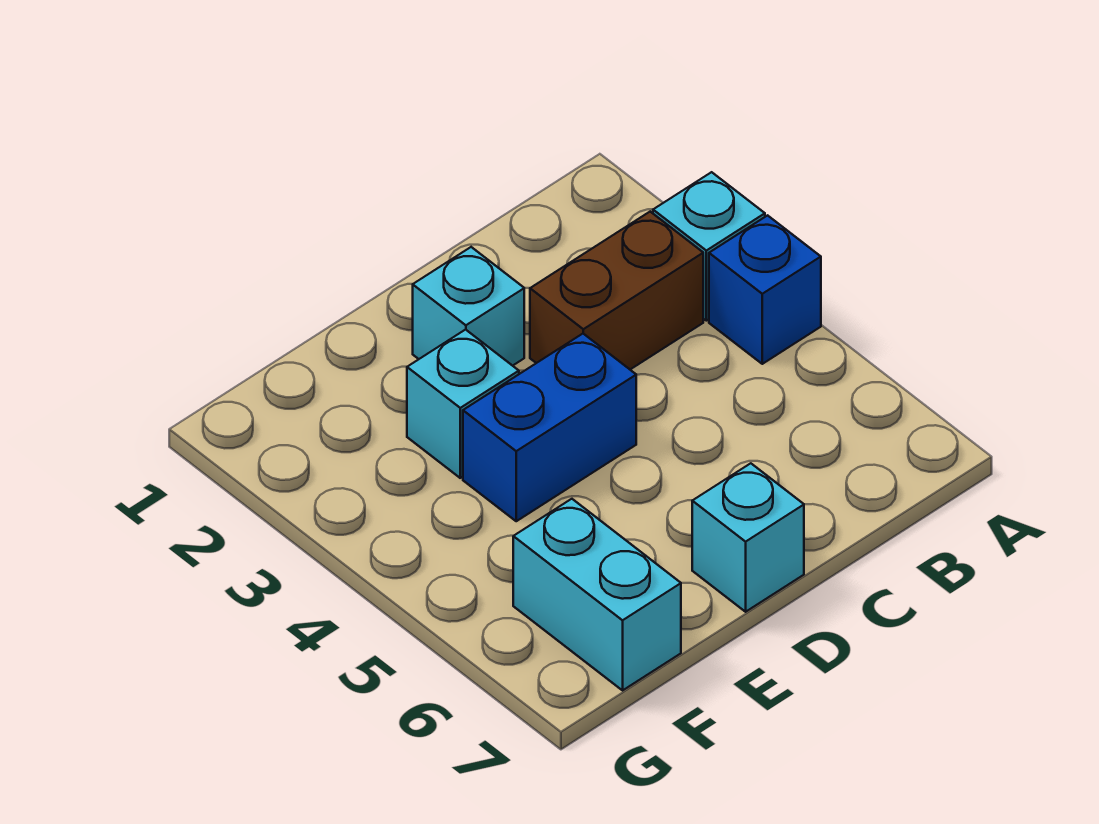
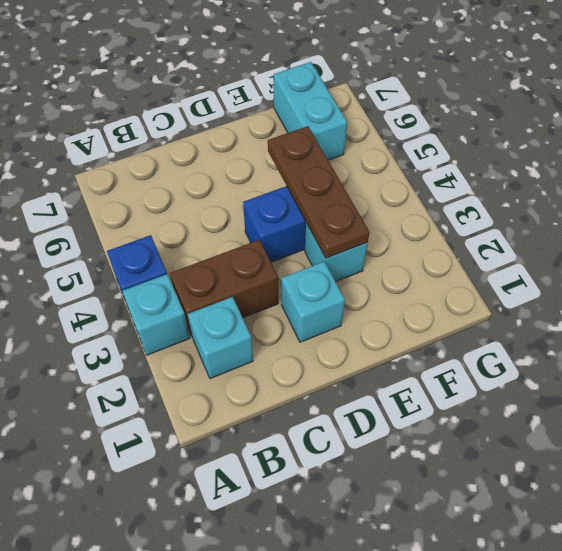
cyan 1x1 brick [692,463,804,612] -> cyan 1x1 brick moved to [188,297,253,379]
none -> brown 1x3 plate [268,126,370,258]

